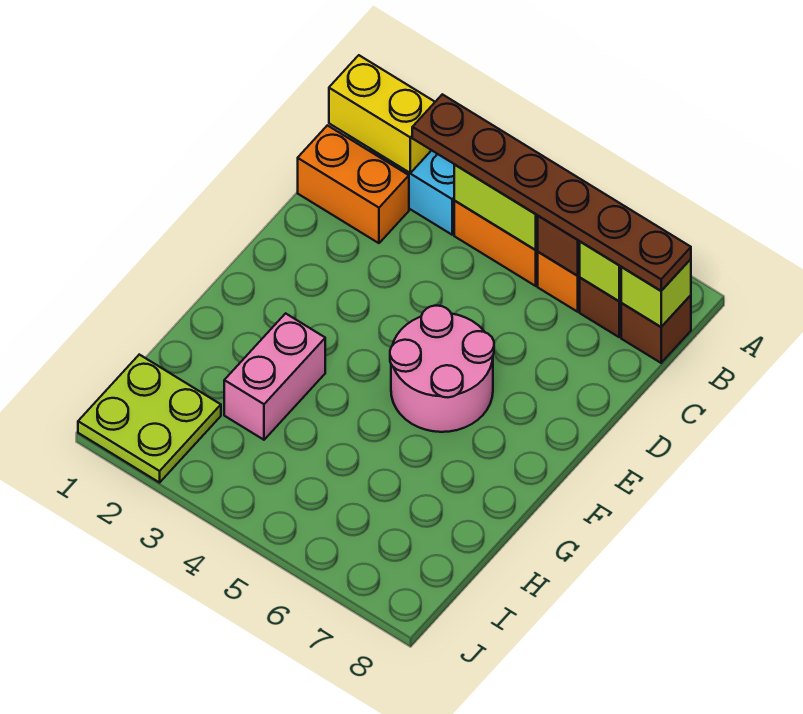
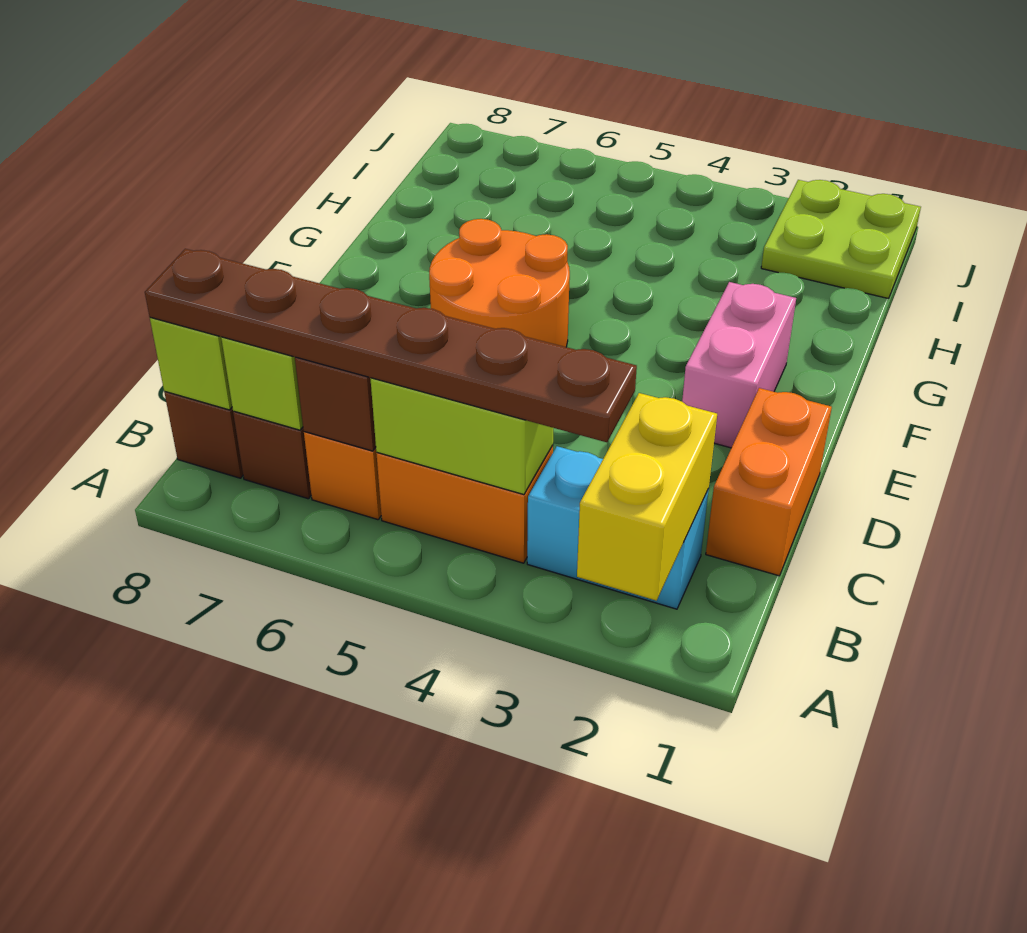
yellow 1x2 brick [329,55,435,173] -> yellow 1x2 brick turned to [577,393,717,601]
orange 1x2 brick [298,125,409,243] -> orange 1x2 brick turned to [706,388,832,576]
pink 2x2 round brick [390,306,494,432] -> orange 2x2 round brick [429,219,570,347]
pink 1x2 brick [224,313,325,440] -> pink 1x2 brick moved to [682,282,796,448]

